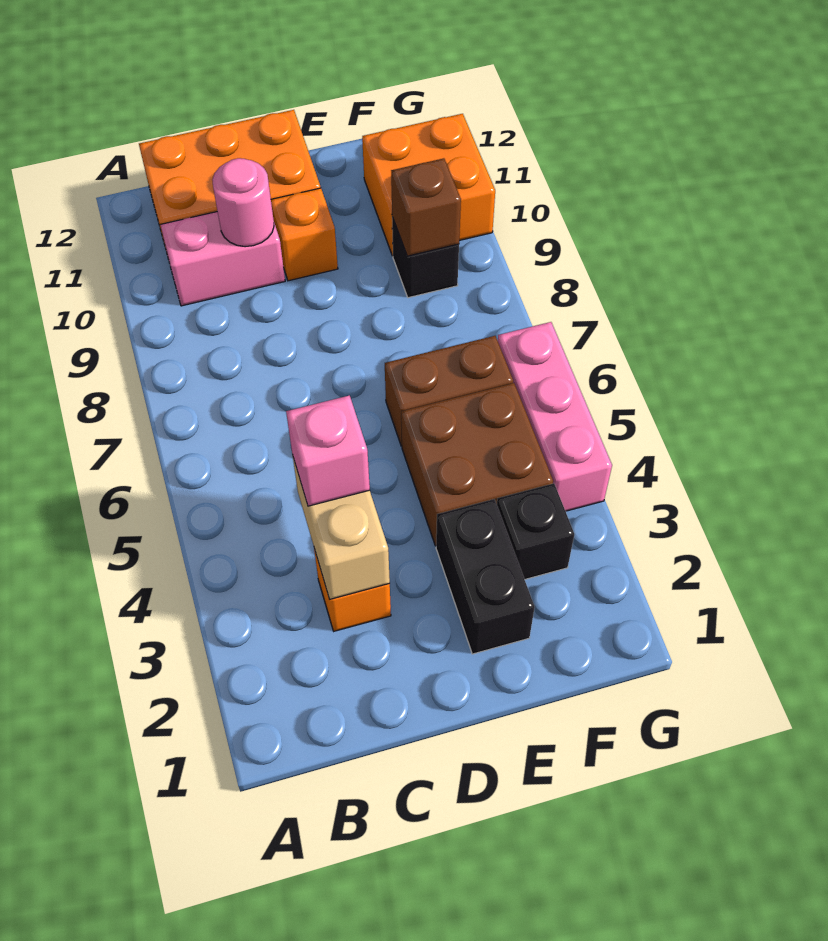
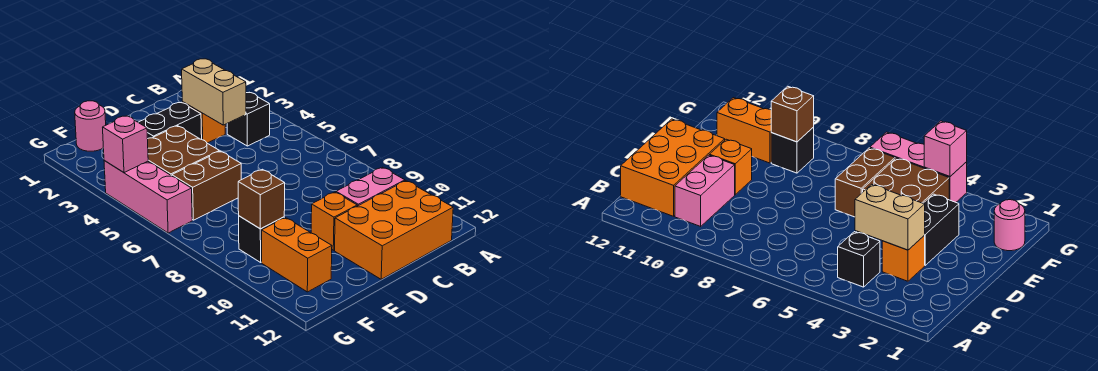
pink 1x1 brick [286,396,370,506] -> pink 1x1 brick moved to [103,116,148,172]
pink 1x1 round brick [212,158,274,247] -> pink 1x1 round brick moved to [75,101,106,151]
black 1x2 brick [436,499,535,654] -> black 1x2 brick turned to [138,103,202,139]
black 1x1 brick [497,483,574,579] -> black 1x1 brick moved to [227,92,270,146]
orange 2x2 brick [362,114,495,256] -> orange 1x2 brick [262,218,332,292]

